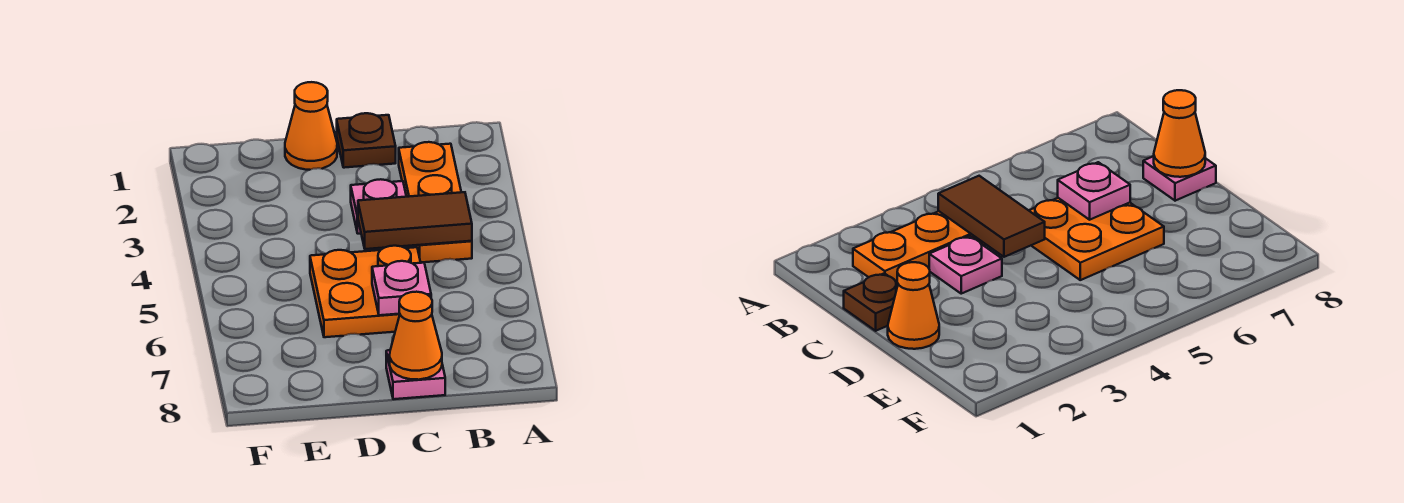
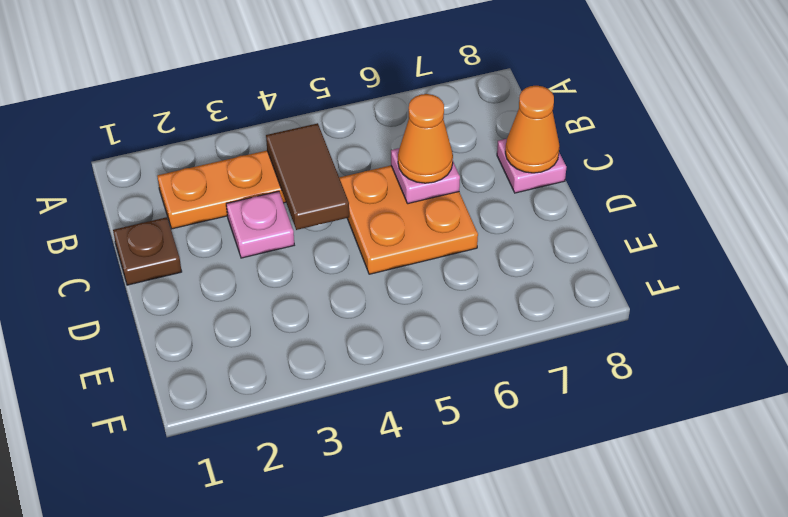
orange 1x1 cone [285,82,337,170] -> orange 1x1 cone moved to [398,94,453,183]

